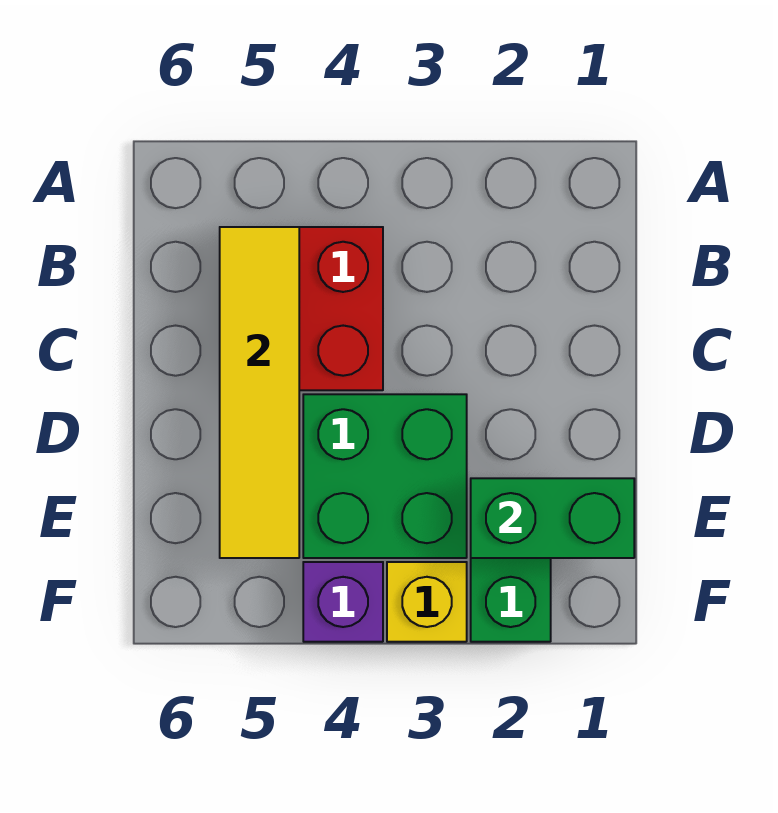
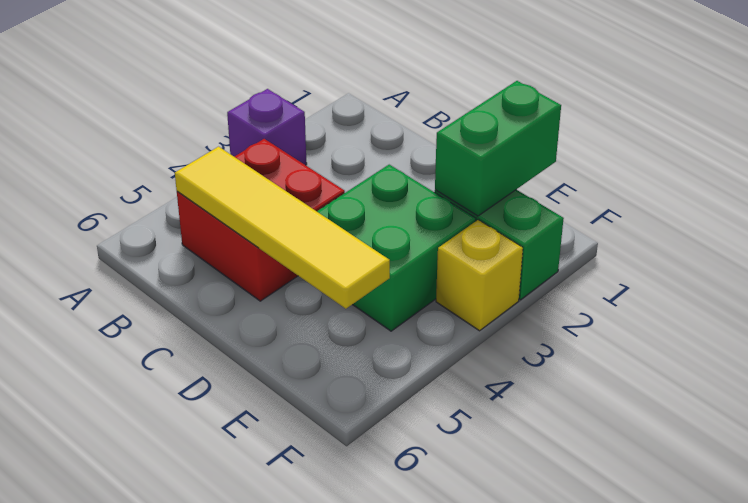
purple 1x1 brick [303,562,383,642] -> purple 1x1 brick moved to [227,89,307,165]

